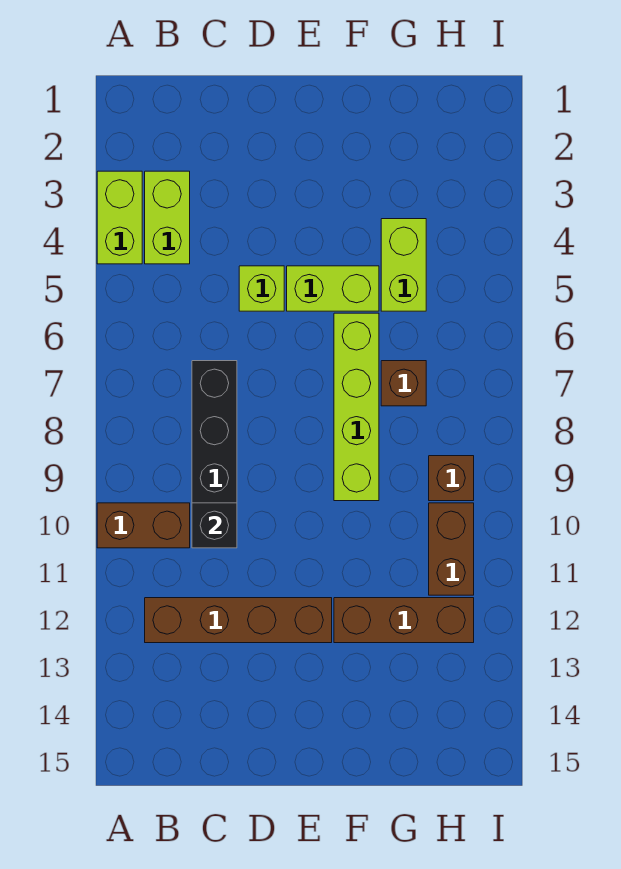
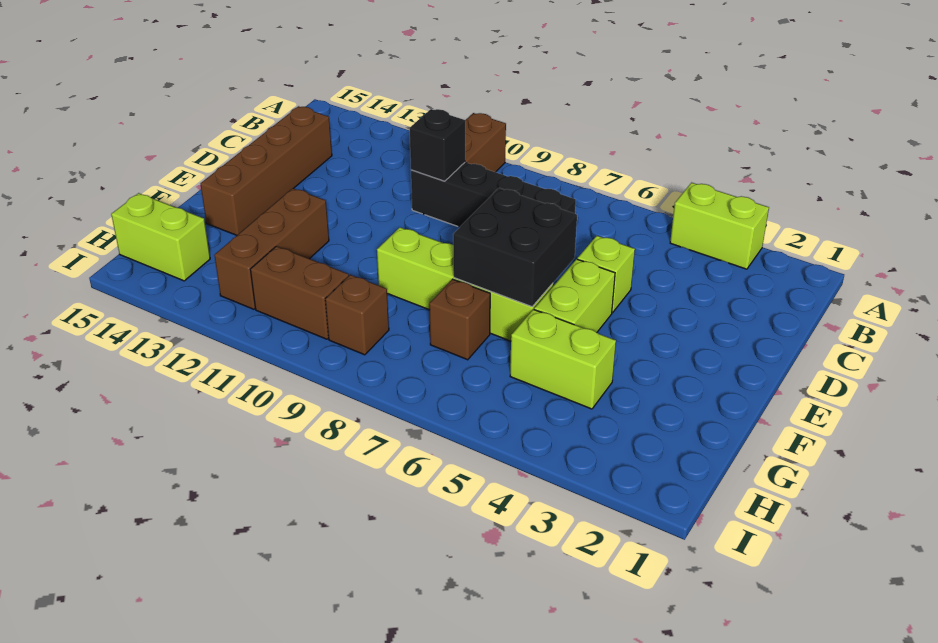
lime 1x2 brick [145,171,190,264] -> lime 1x2 brick moved to [111,193,210,281]
brown 1x4 brick [145,598,332,643] -> brown 1x4 brick moved to [201,106,332,235]
none -> black 2x2 brick [453,188,577,307]

